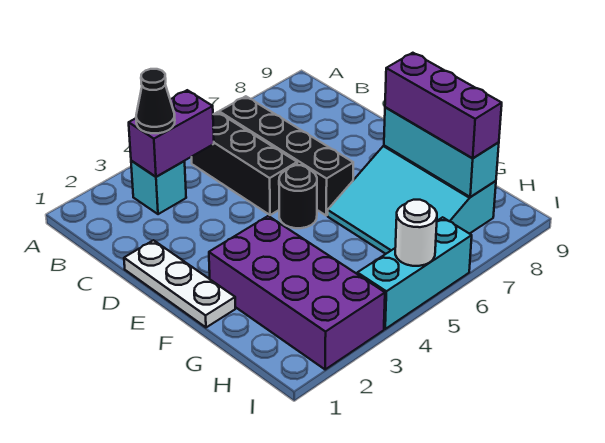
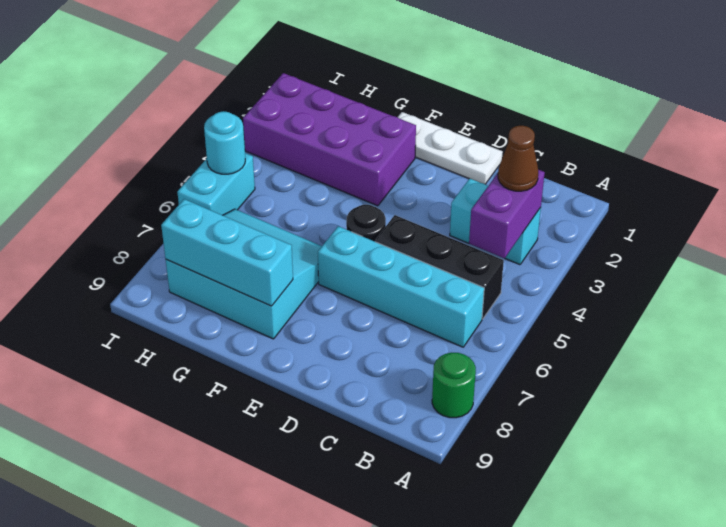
none -> green 1x1 round brick [432,353,476,418]
cyan 1x1 brick [131,161,186,214] -> cyan 1x2 brick [450,179,541,265]
black 1x1 cone [136,69,175,133] -> brown 1x1 cone [498,126,538,191]
black 1x4 brick [219,96,353,215] -> cyan 1x4 brick [318,226,484,347]
purple 1x3 brick [385,53,502,158] -> none
cyan 1x3 brick [357,217,472,329] -> cyan 1x2 brick [177,153,255,215]
white 1x1 round brick [395,200,437,266] -> cyan 1x1 round brick [204,111,245,174]

